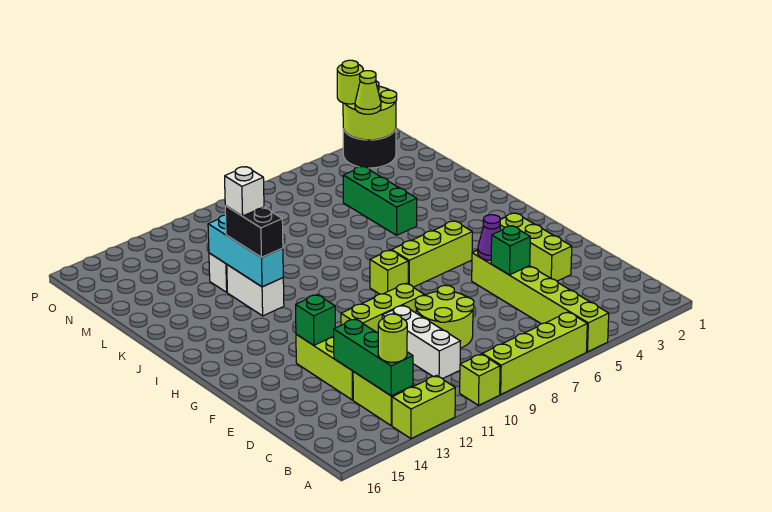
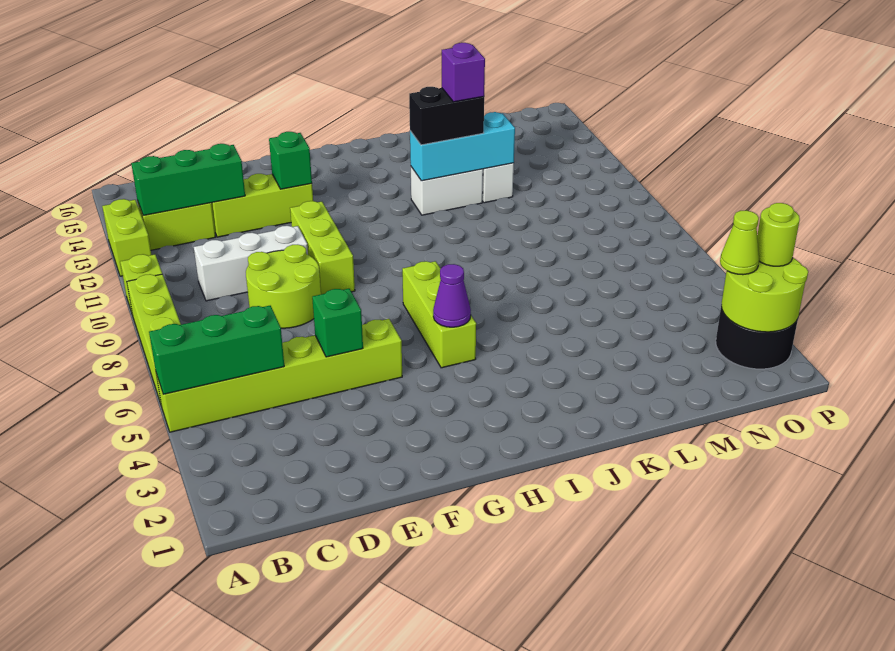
lime 1x1 round brick [378,314,407,362] -> none
lime 1x3 brick [500,213,572,281] -> none
purple 1x1 cone [478,215,501,260] -> purple 1x1 cone moved to [433,264,471,327]
lime 1x1 brick [370,250,408,294] -> none
green 1x3 brick [343,167,417,235] -> green 1x3 brick moved to [149,306,284,394]
white 1x1 brick [225,167,264,216] -> purple 1x1 brick [442,43,485,102]

